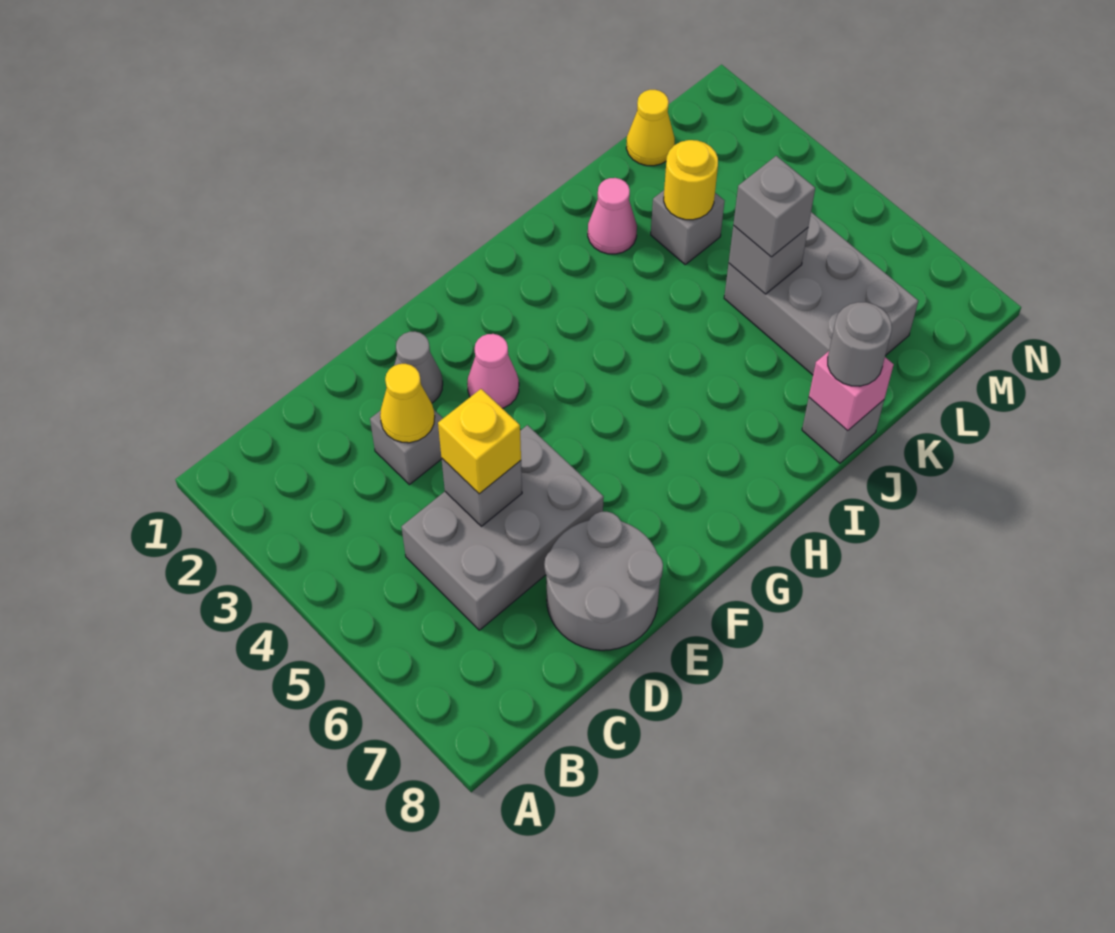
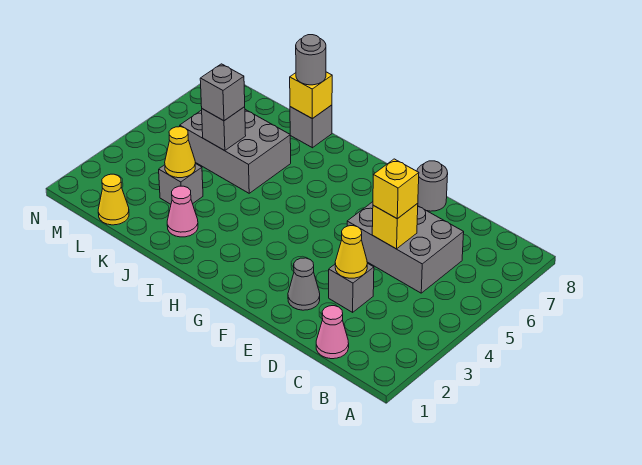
grey 1x1 brick [442,459,522,526] -> yellow 1x1 brick [372,203,418,249]
grey 2x2 round brick [544,512,663,650] -> grey 1x1 round brick [417,161,448,211]
pink 1x1 cone [467,334,519,408] -> pink 1x1 cone moved to [316,306,349,359]
pink 1x1 brick [809,351,894,431] -> yellow 1x1 brick [290,72,332,119]
yellow 1x1 round brick [664,140,718,220] -> yellow 1x1 cone [165,127,195,178]
grey 2x3 brick [724,212,918,375] -> grey 2x3 brick turned to [180,110,291,193]

